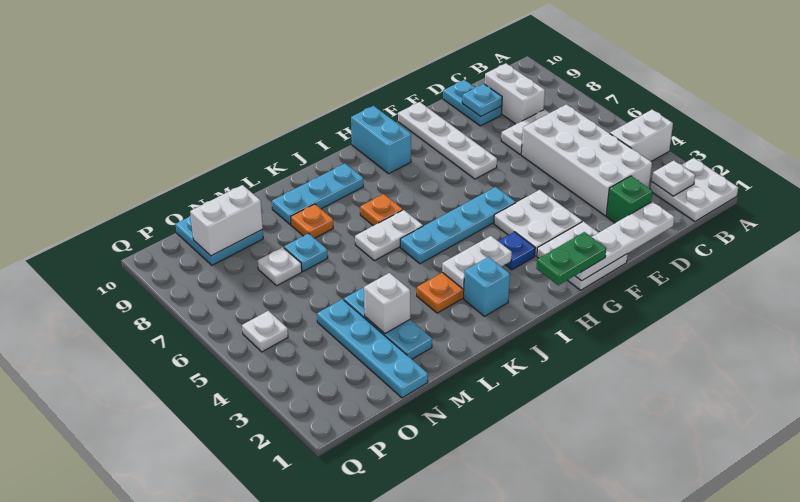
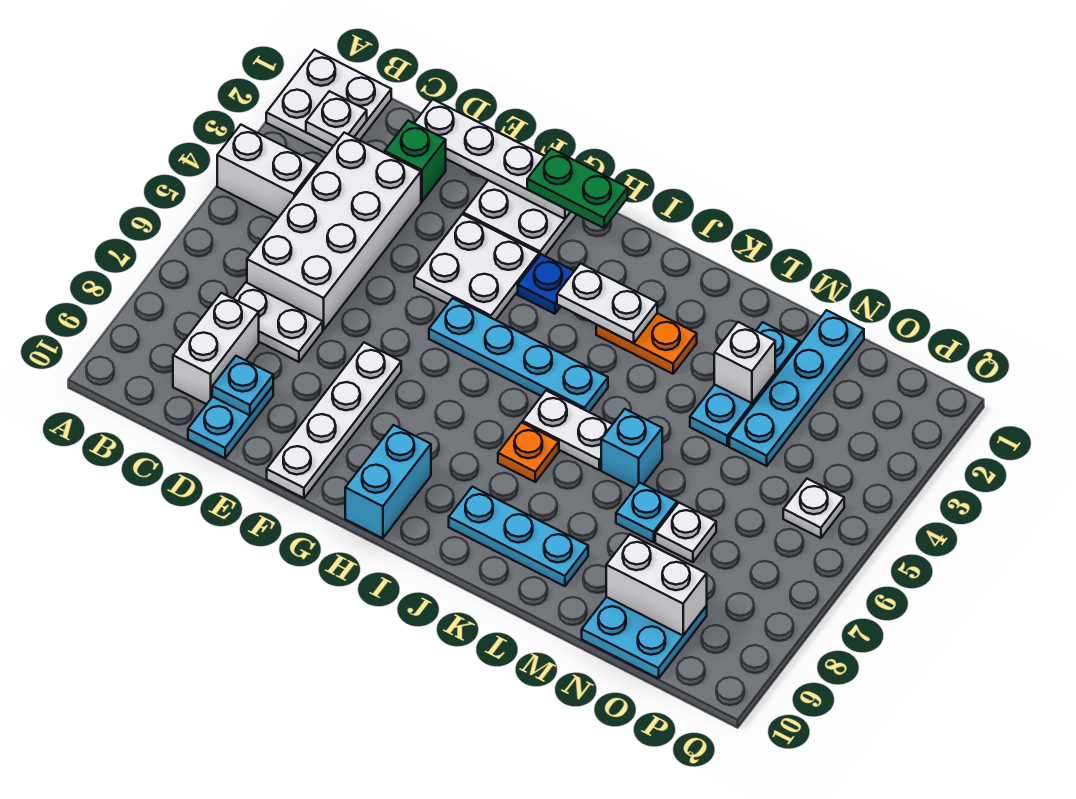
cyan 1x1 brick [464,257,510,316] -> cyan 1x1 brick moved to [601,409,662,488]
orange 1x1 plate [291,204,333,238] -> none

